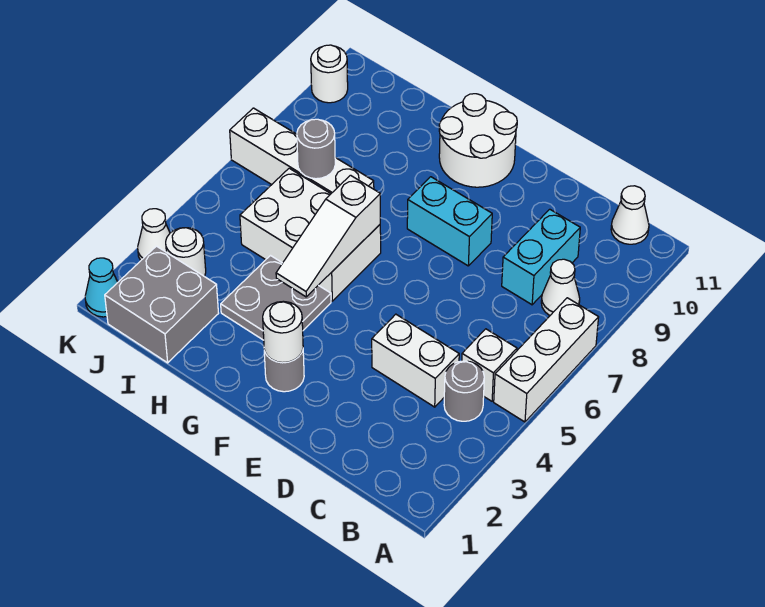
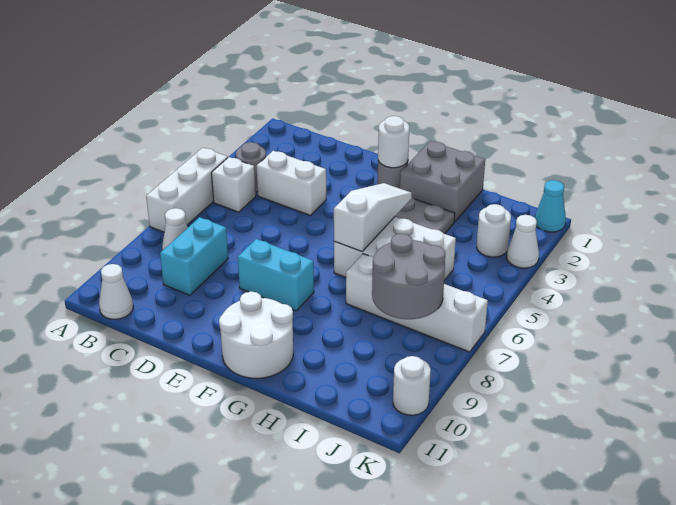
grey 2x2 brick [105,246,219,363] -> grey 2x2 brick moved to [400,141,485,222]
grey 1x1 round brick [297,119,335,179] -> grey 2x2 round brick [372,234,445,319]

